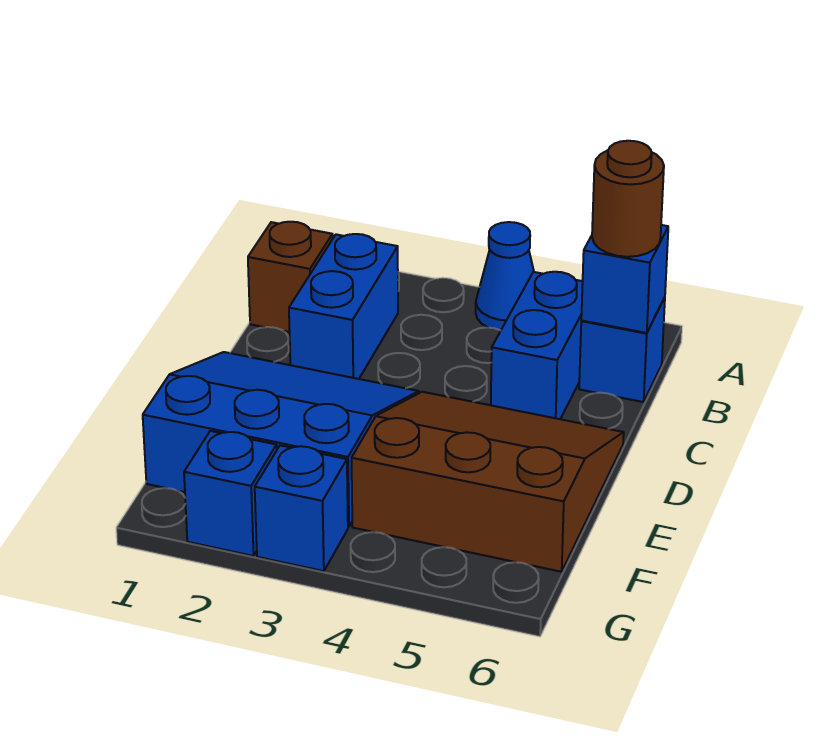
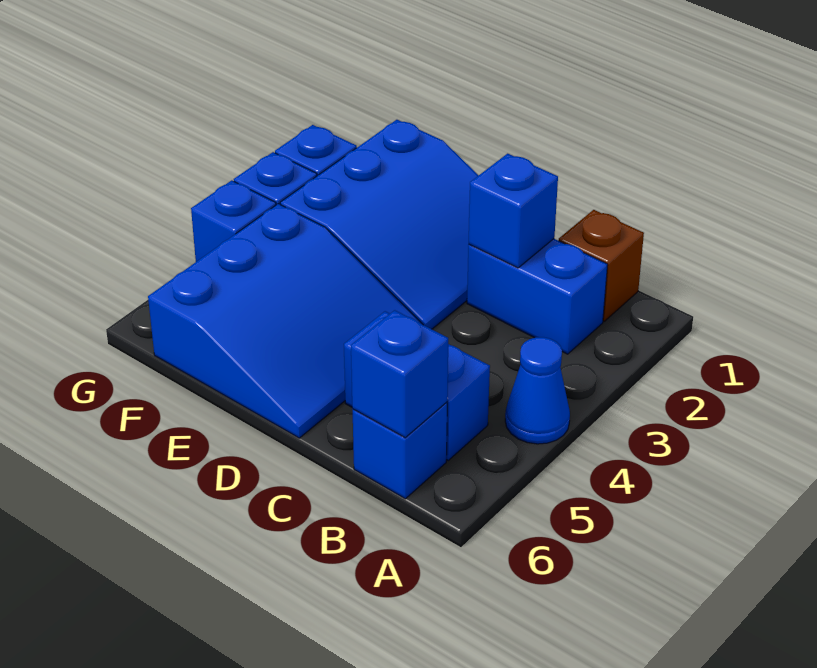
brown 1x1 round brick [592,141,664,257] -> none
none -> blue 1x1 brick [469,154,558,268]
brown 3x3 slope [352,392,624,572] -> blue 3x3 slope [148,204,423,438]
none -> blue 1x1 brick [191,180,276,262]

